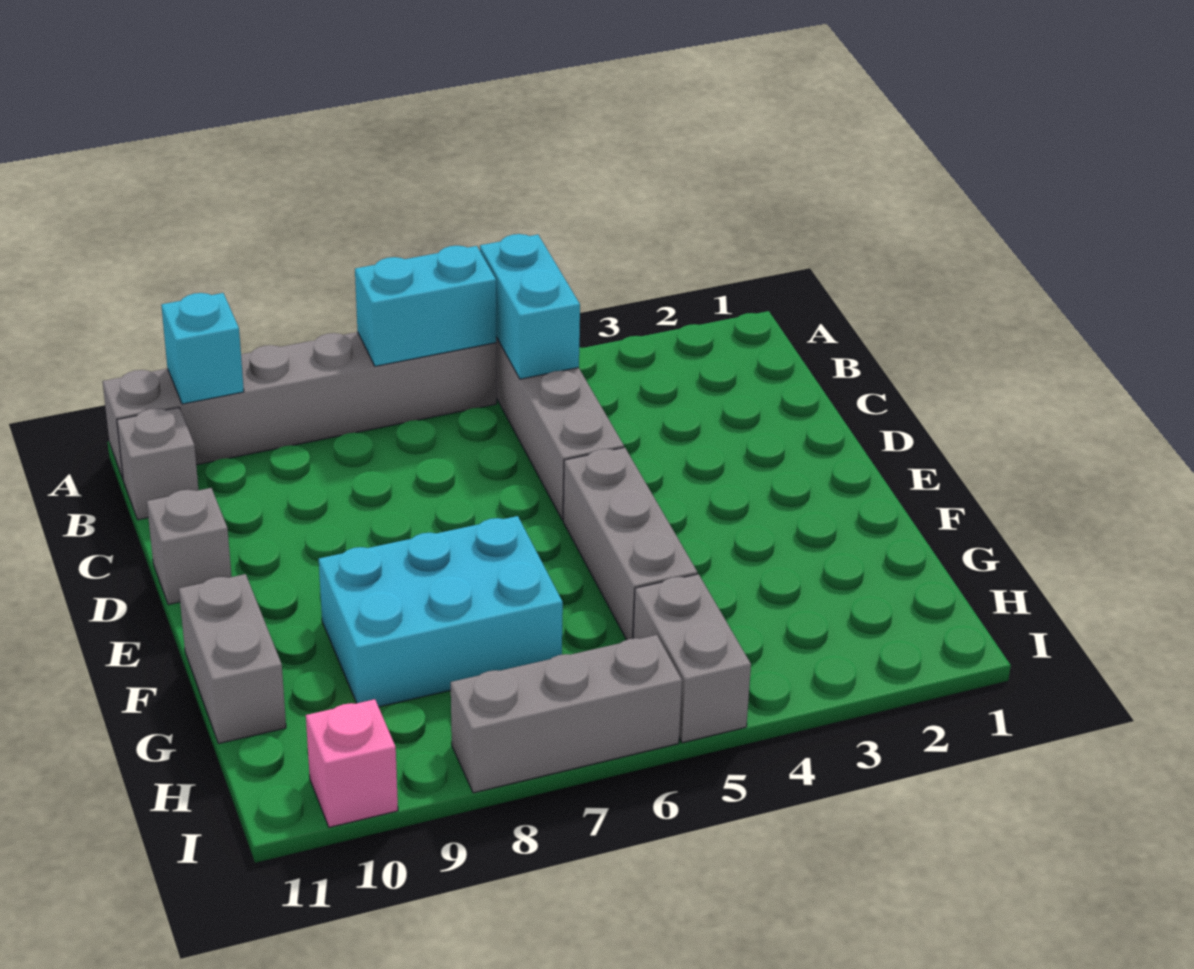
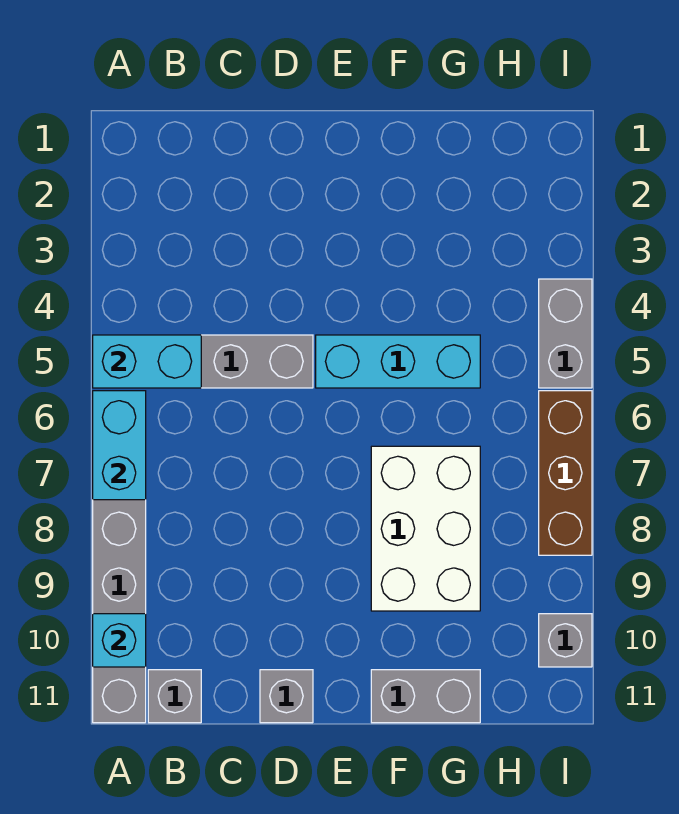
grey 1x3 brick [563,447,697,640] -> cyan 1x3 brick [316,335,480,388]
cyan 2x3 brick [319,516,563,707] -> white 2x3 brick [371,446,480,611]
grey 1x2 brick [633,574,751,743] -> grey 1x2 brick turned to [539,279,592,388]
grey 1x3 brick [451,635,682,793] -> brown 1x3 brick [539,391,592,555]
pink 1x1 brick [306,699,398,827] -> grey 1x1 brick [539,614,592,667]

